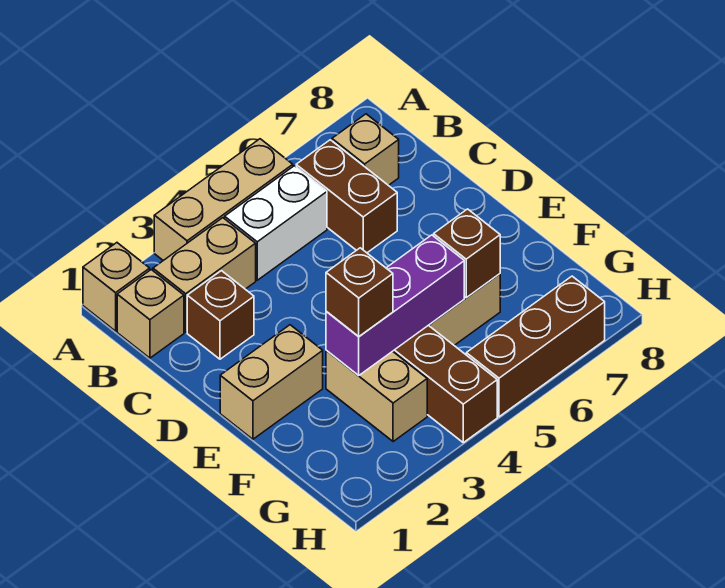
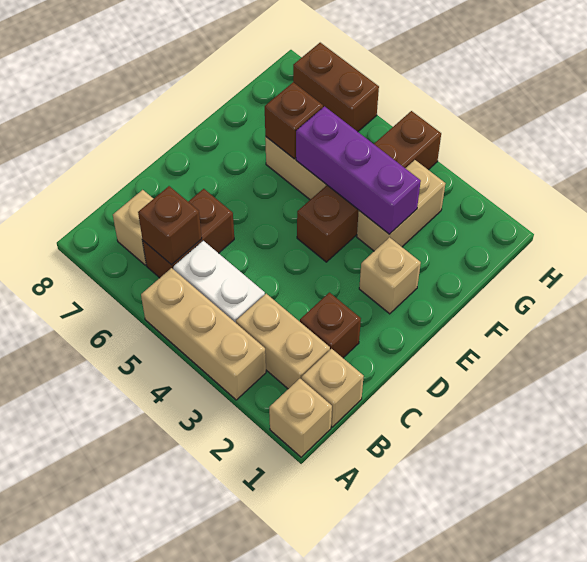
tan 1x2 brick [220,325,323,439] -> tan 1x1 brick [359,237,421,314]
brown 1x1 brick [326,248,393,337] -> brown 1x1 brick moved to [138,186,202,265]
brown 1x3 brick [466,276,605,417] -> brown 1x2 brick [293,43,379,132]

